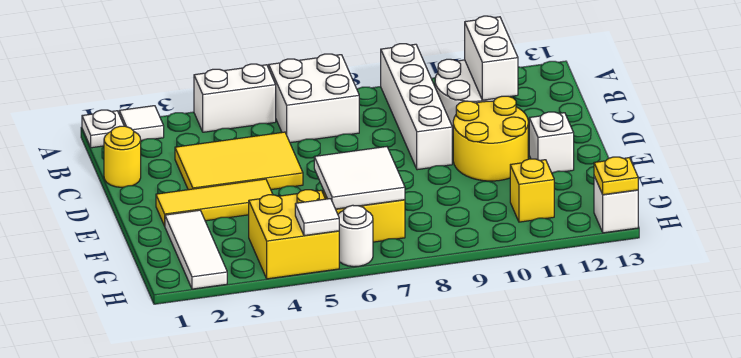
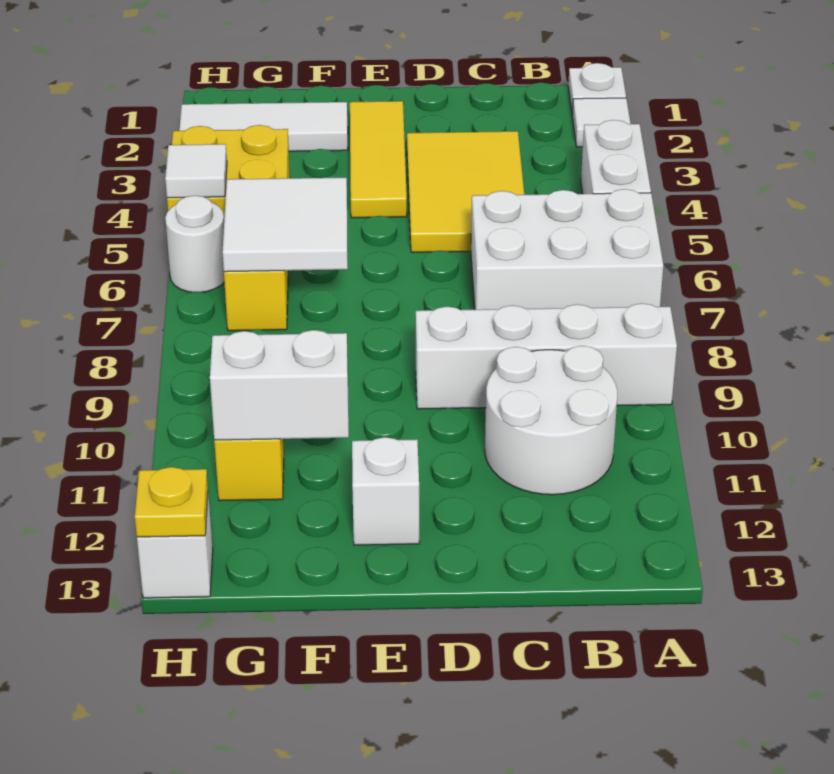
white 2x2 brick [269,54,359,143] -> white 2x3 brick [471,189,663,310]
white 1x2 brick [465,16,518,100] -> white 1x2 brick moved to [210,330,349,440]
yellow 1x1 round brick [104,126,141,187] -> none
yellow 2x2 round brick [453,96,528,181] -> none

